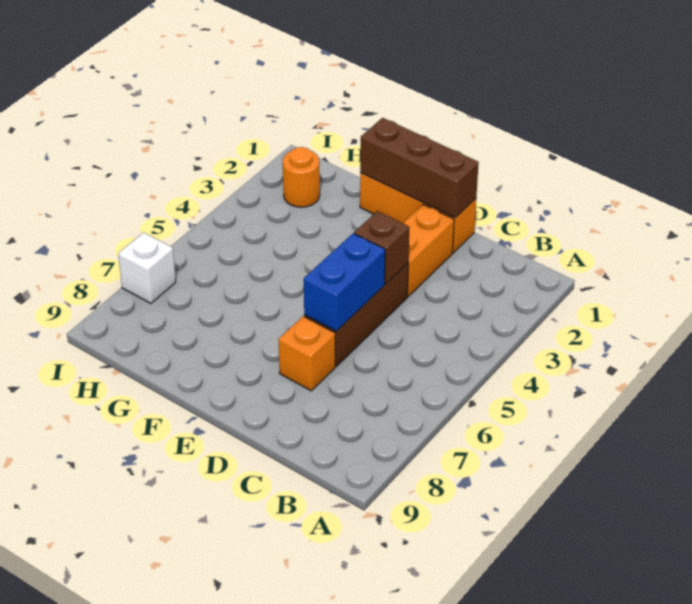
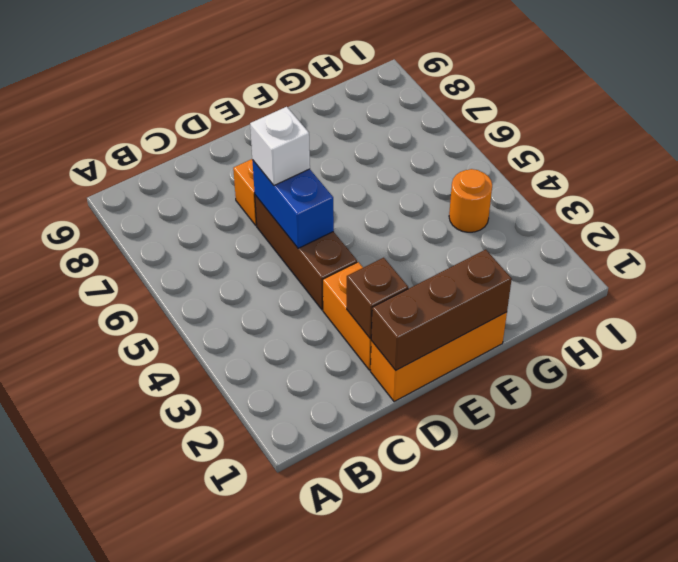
brown 1x1 brick [354,211,409,284] -> brown 1x1 brick moved to [347,258,408,339]
orange 1x1 round brick [283,147,320,207] -> orange 1x1 round brick moved to [449,169,492,232]
white 1x1 brick [118,232,176,303] -> white 1x1 brick moved to [250,107,310,185]

